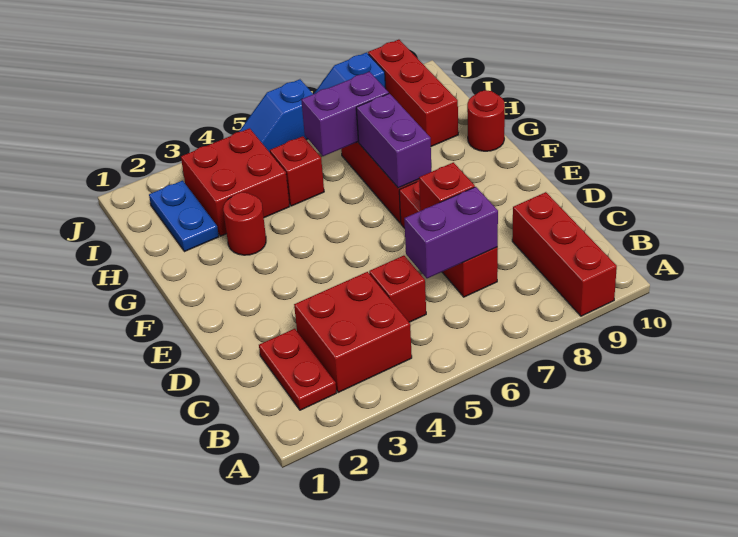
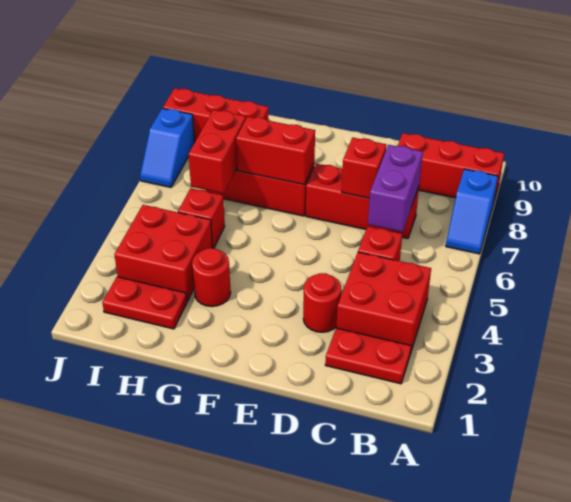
purple 1x2 brick [356,94,432,188] -> red 1x2 brick [236,117,315,185]
red 1x1 round brick [467,90,505,151] -> red 1x1 round brick moved to [303,273,341,332]
blue 1x2 plate [149,180,219,252] -> red 1x2 plate [102,277,187,329]
purple 1x2 brick [301,72,389,156] -> red 1x2 brick [189,110,246,194]
blue 1x2 slope [239,79,313,152] -> blue 1x2 slope moved to [446,169,498,254]

